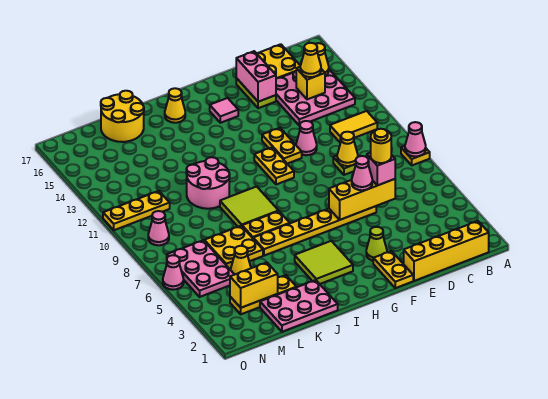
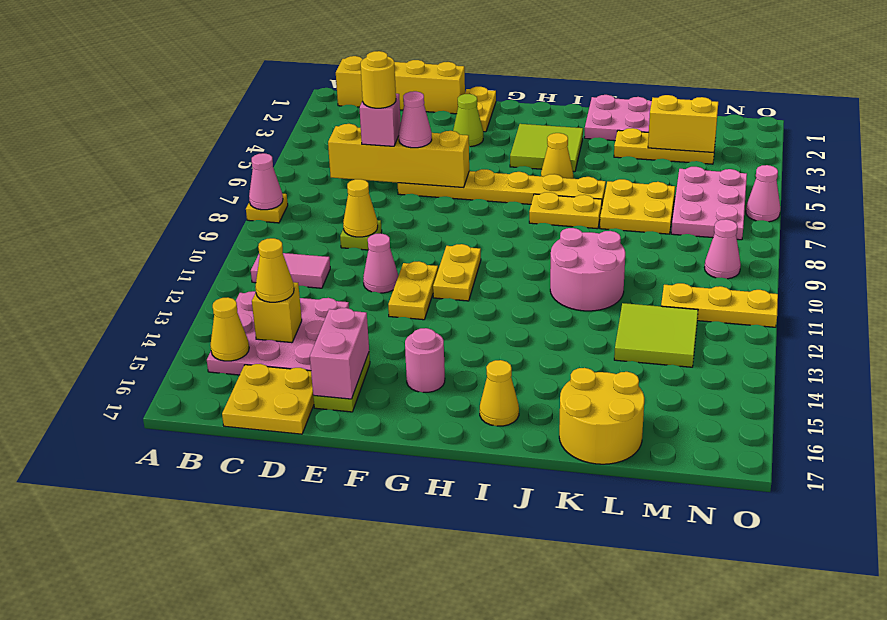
yellow 1x2 tile [330,111,377,143] -> pink 1x2 tile [251,253,330,288]
yellow 1x3 brick [329,179,395,220] -> yellow 1x4 brick [328,124,469,187]
pink 1x1 tile [210,98,238,123] -> pink 1x1 round brick [405,328,445,393]
lime 2x2 tile [220,187,279,227] -> lime 2x2 tile moved to [614,303,698,367]
yellow 1x1 cone [231,246,251,274] -> yellow 1x1 cone moved to [541,133,573,179]

